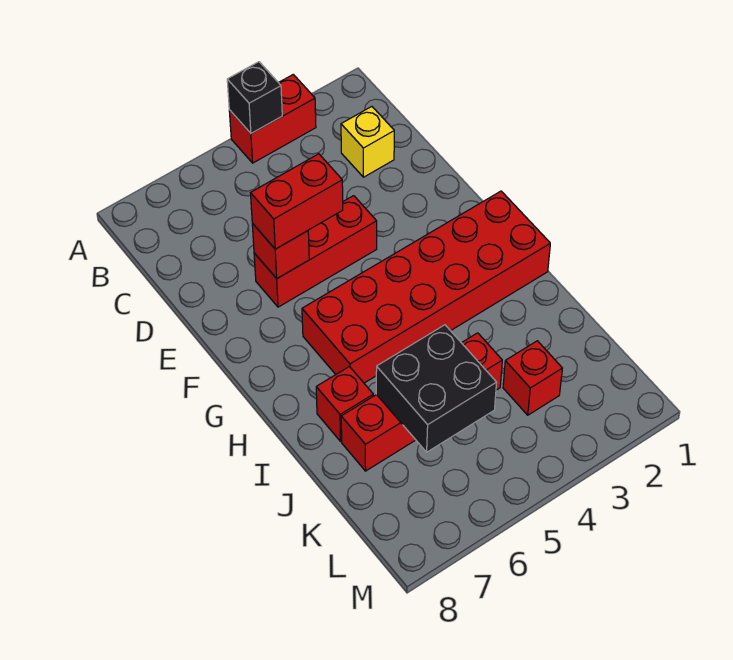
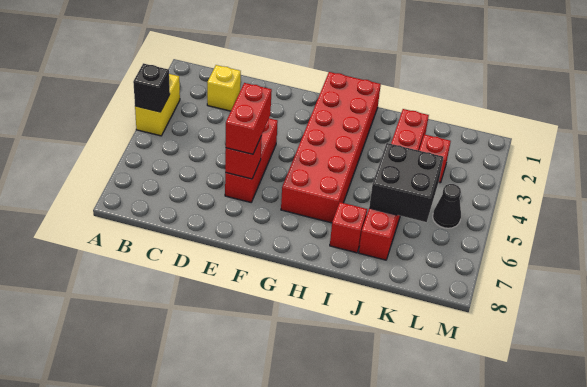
red 1x2 brick [229,75,316,163] -> yellow 1x2 brick [135,74,180,136]
red 1x4 brick [341,333,502,471] -> red 1x6 brick [359,109,429,260]
none -> black 1x1 cone [433,184,461,228]

